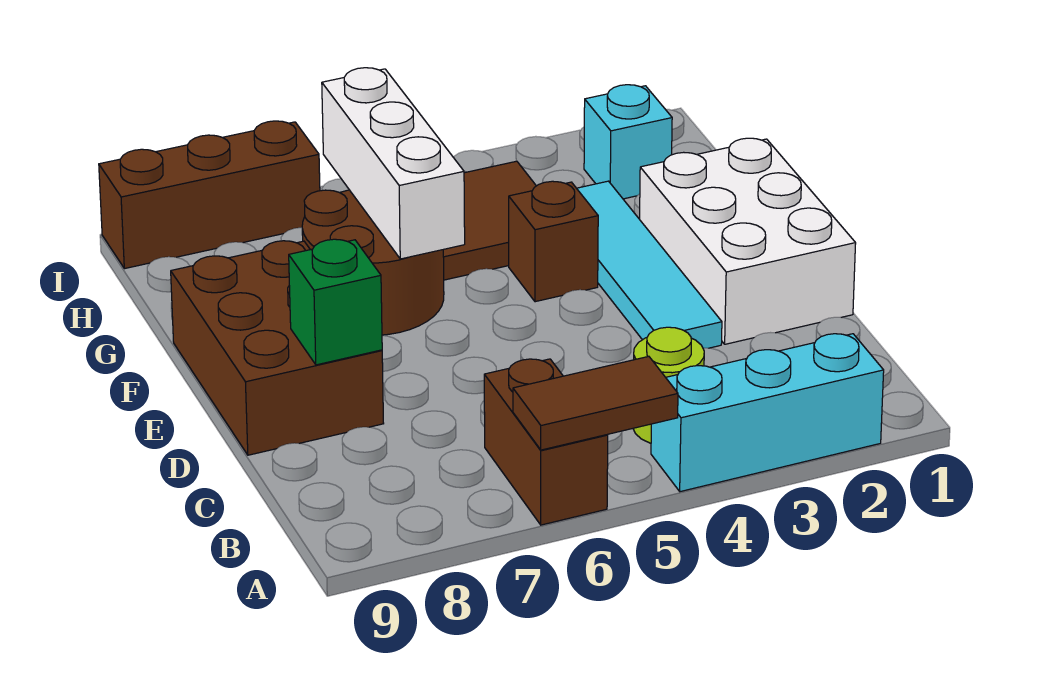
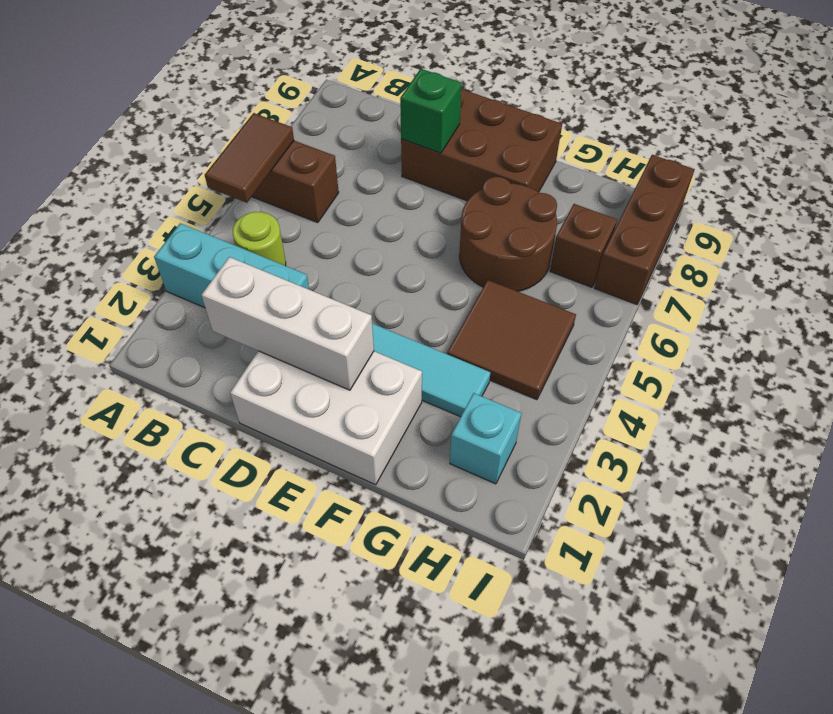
cyan 1x3 brick [651,334,884,492] -> cyan 1x3 brick turned to [154,223,309,308]
brown 1x1 brick [509,181,598,302] -> brown 1x1 brick moved to [550,204,617,287]
white 1x3 brick [322,68,465,259] -> white 1x3 brick moved to [201,257,374,390]

